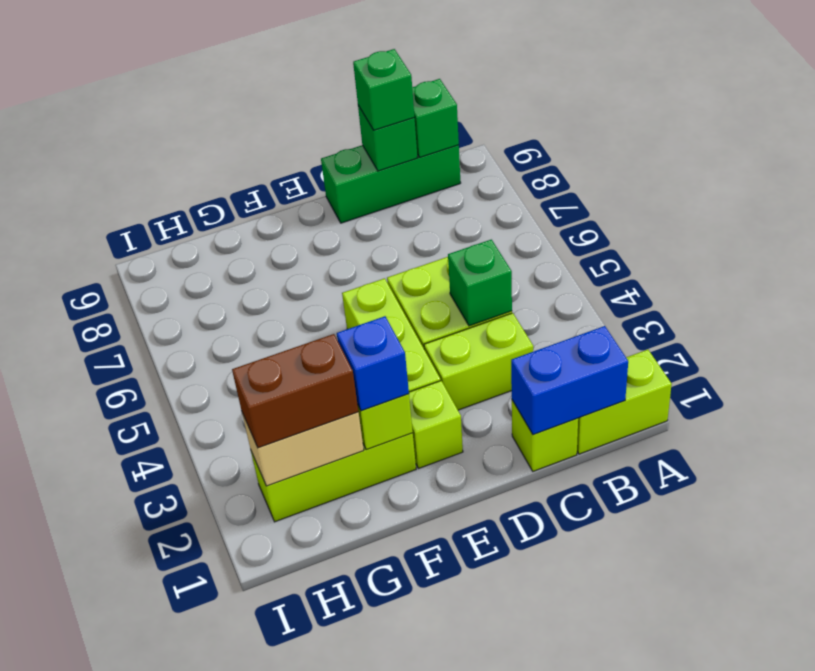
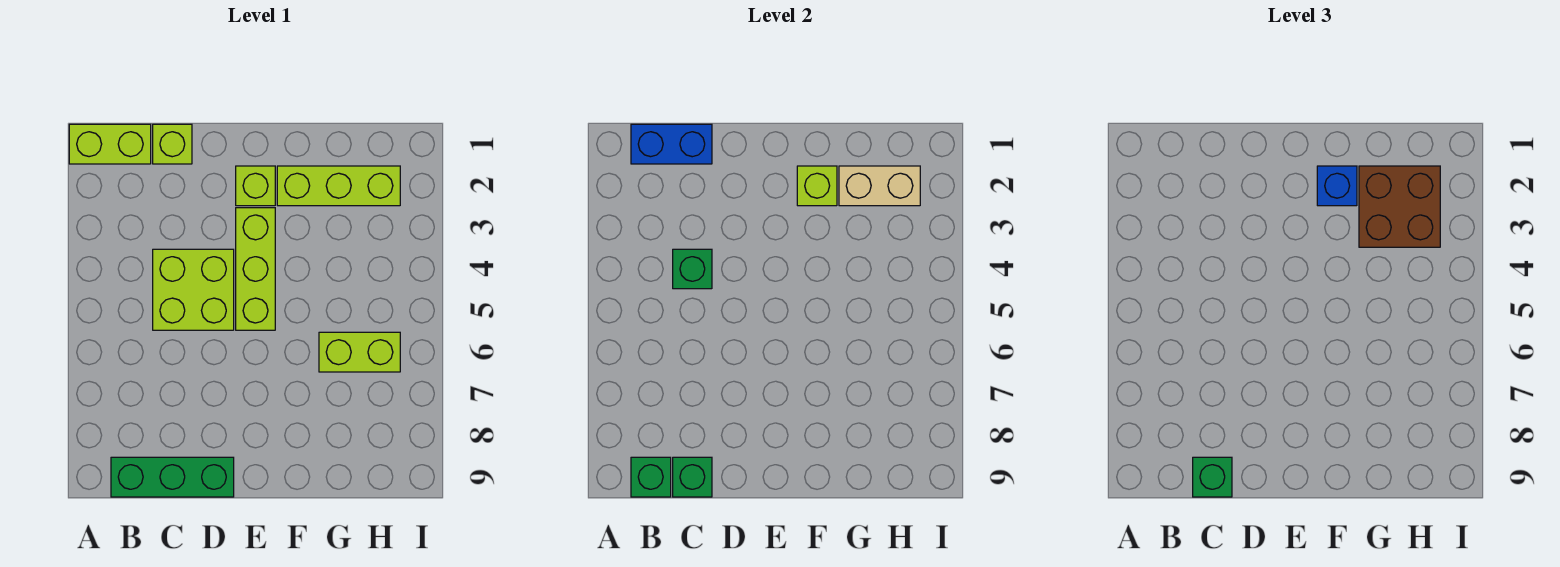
lime 1x2 brick [424,313,533,410] -> lime 1x2 brick moved to [319,332,400,372]
brown 1x2 brick [232,334,358,448] -> brown 2x2 brick [1359,166,1440,247]

